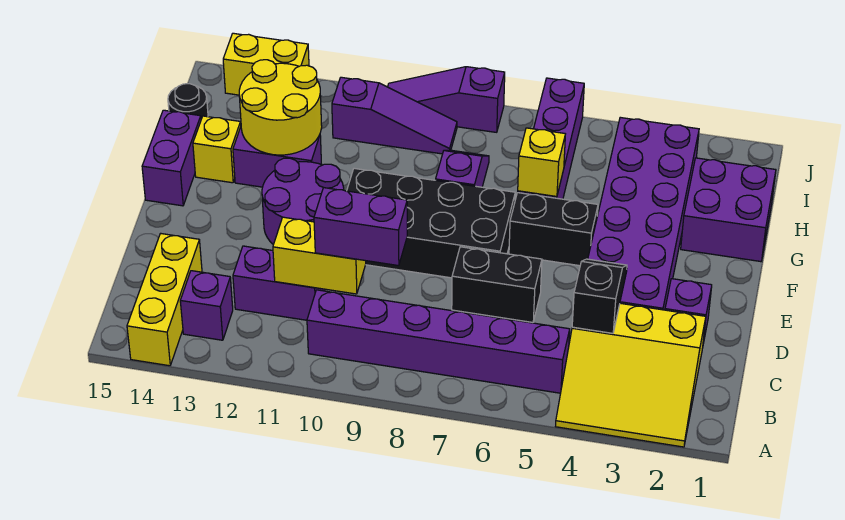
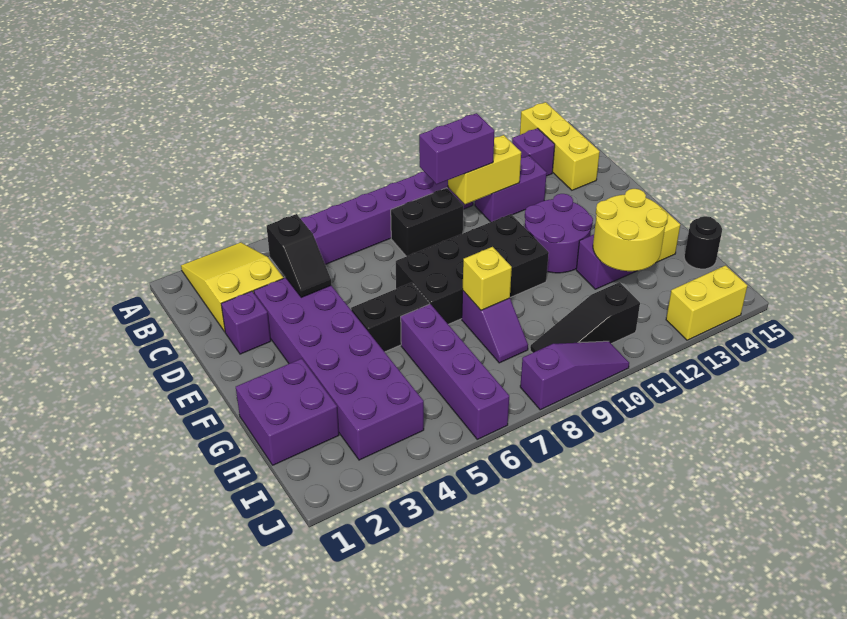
yellow 3x3 slope [556,303,706,447] -> yellow 2x3 slope [181,242,283,332]
black 1x2 brick [452,247,542,322] -> black 1x2 brick moved to [391,188,463,256]
purple 1x2 brick [142,110,201,206] -> none
yellow 1x1 brick [518,128,565,196] -> yellow 1x1 brick moved to [463,247,512,310]
purple 1x3 slope [332,77,457,154] -> black 1x3 slope [530,282,640,353]

